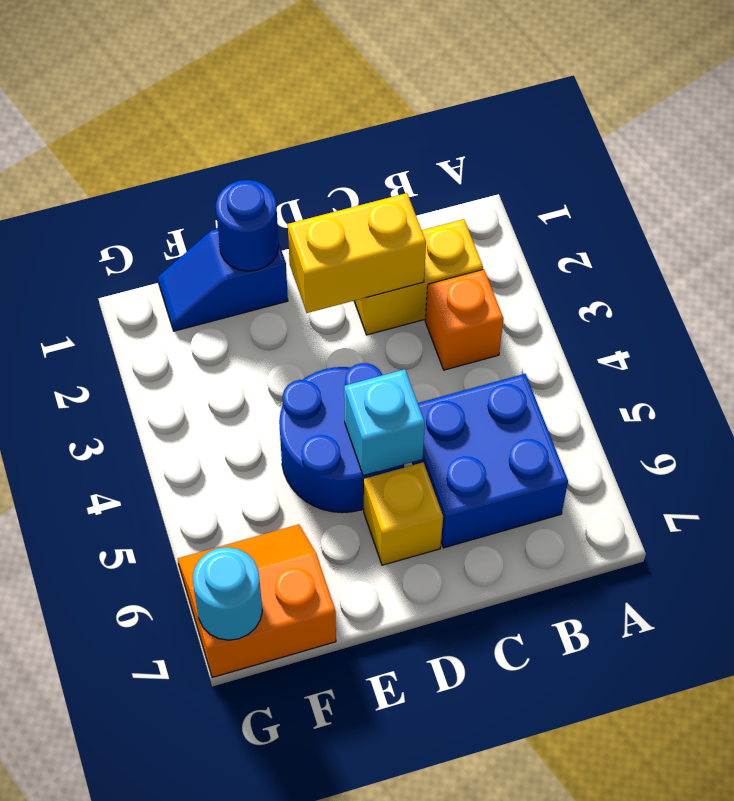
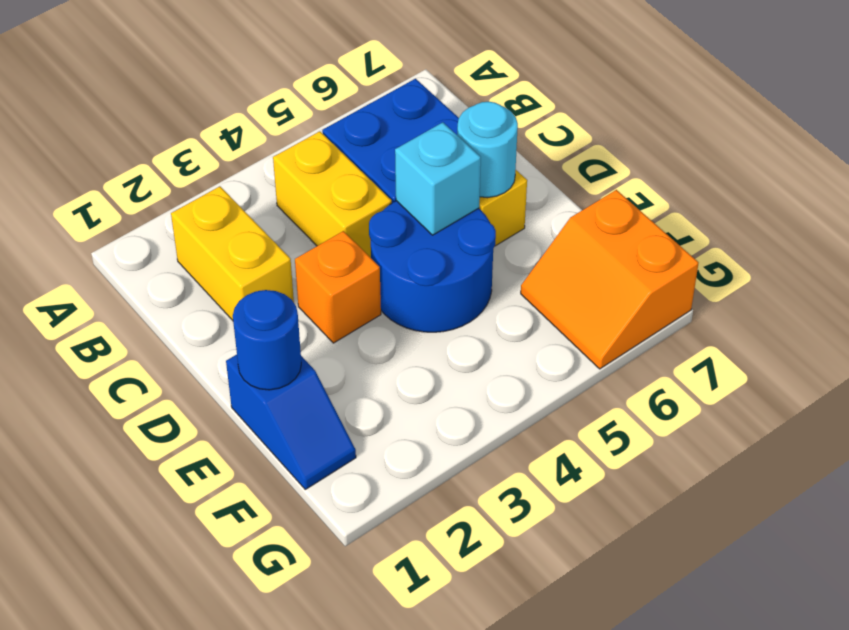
orange 1x1 brick [425,269,503,370] -> orange 1x1 brick moved to [295,231,381,343]
yellow 1x2 brick [288,193,426,313] -> yellow 1x2 brick moved to [273,131,392,258]
cyan 1x1 round brick [192,547,262,640] -> cyan 1x1 round brick moved to [457,102,518,198]

